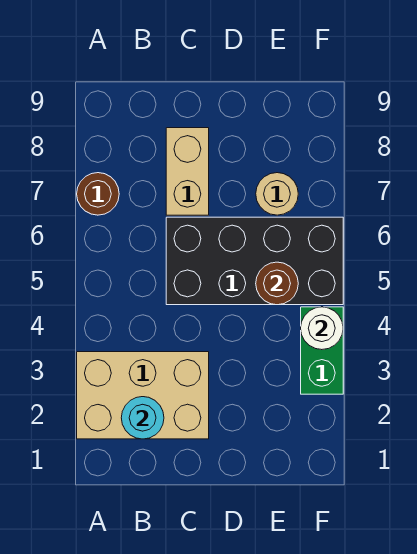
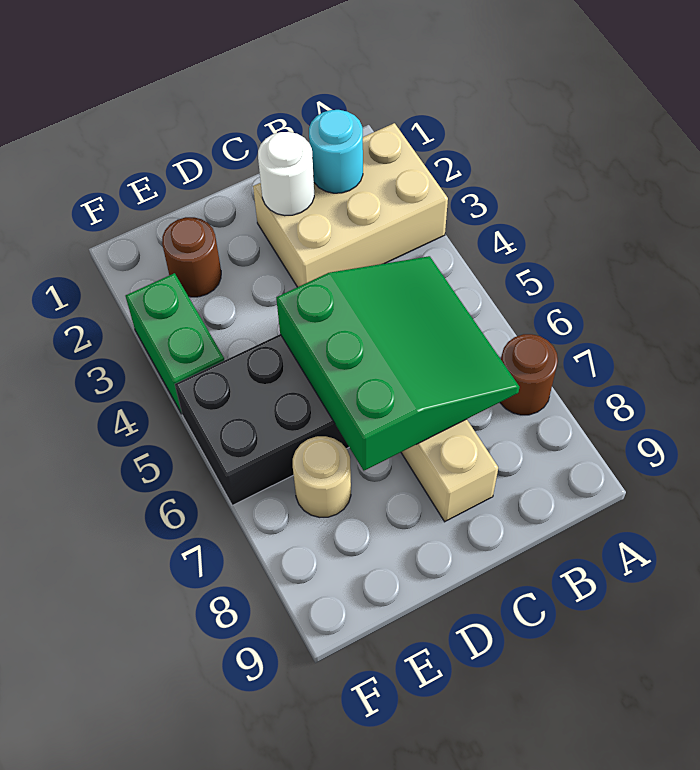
none -> green 3x3 slope [276,256,519,471]
brown 1x1 round brick [256,262,298,305] -> brown 1x1 round brick moved to [162,217,221,297]
white 1x1 round brick [301,307,343,350] -> white 1x1 round brick moved to [258,132,314,216]

